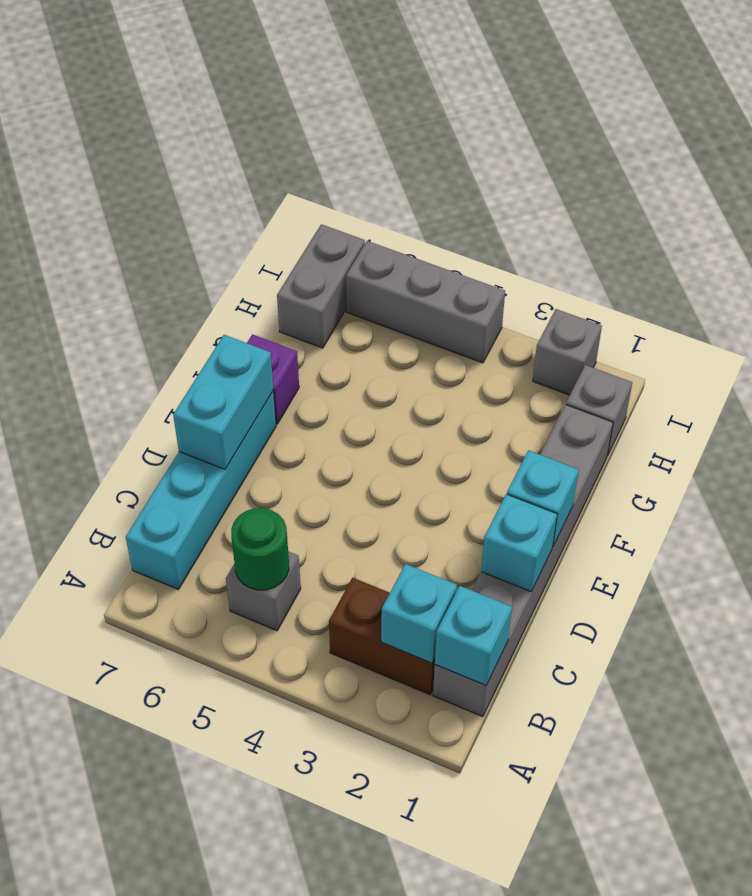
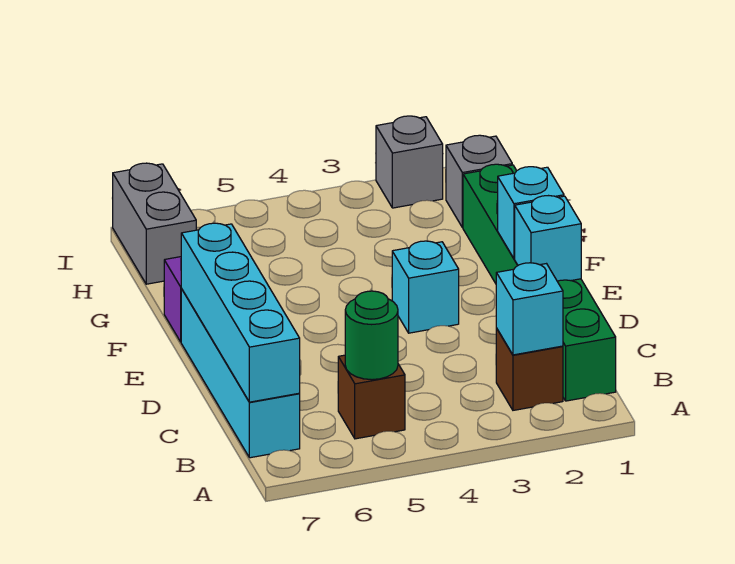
grey 1x6 brick [433,405,613,717] -> green 1x6 brick [463,164,616,401]
cyan 1x1 brick [435,586,512,686] -> cyan 1x1 brick moved to [392,241,459,333]
brown 1x2 brick [329,578,435,695] -> brown 1x1 brick [496,328,563,410]
grey 1x1 brick [226,551,301,631] -> brown 1x1 brick [338,355,405,439]
cyan 1x2 brick [173,335,273,470] -> cyan 1x4 brick [181,223,300,402]
grey 1x3 brick [346,241,505,363] -> none

